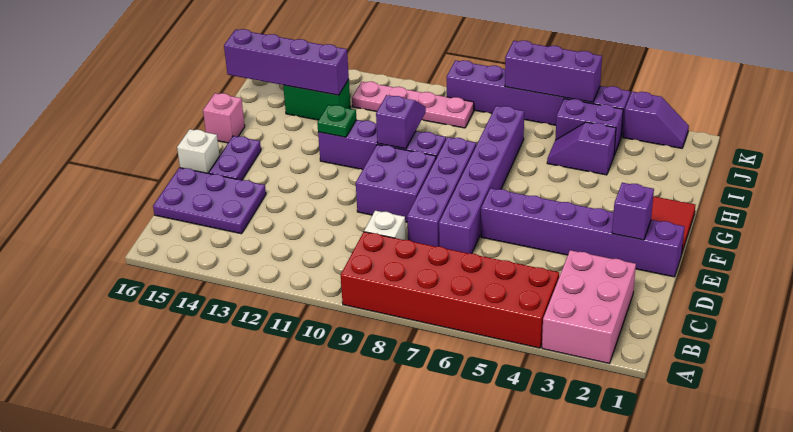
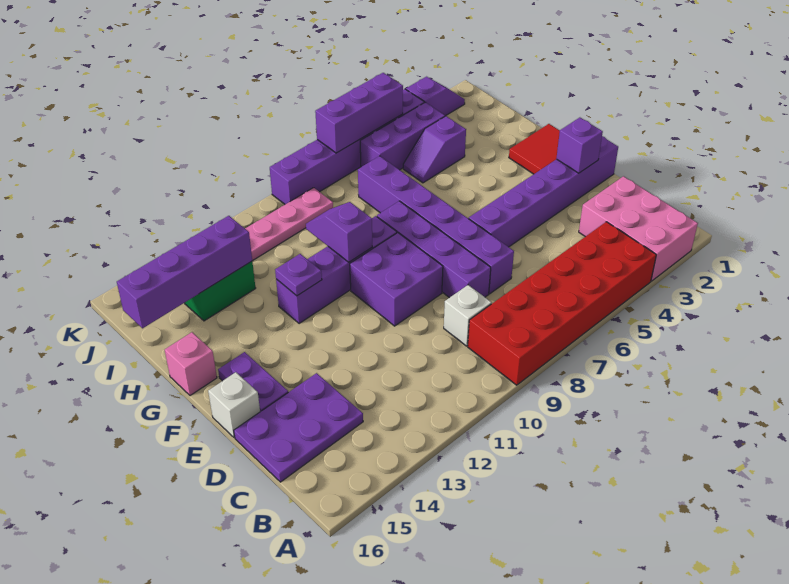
green 1x1 plate [317,105,356,137] -> purple 1x1 plate [275,254,322,296]
purple 1x2 brick [555,99,623,155] -> purple 1x3 brick [360,102,445,170]

